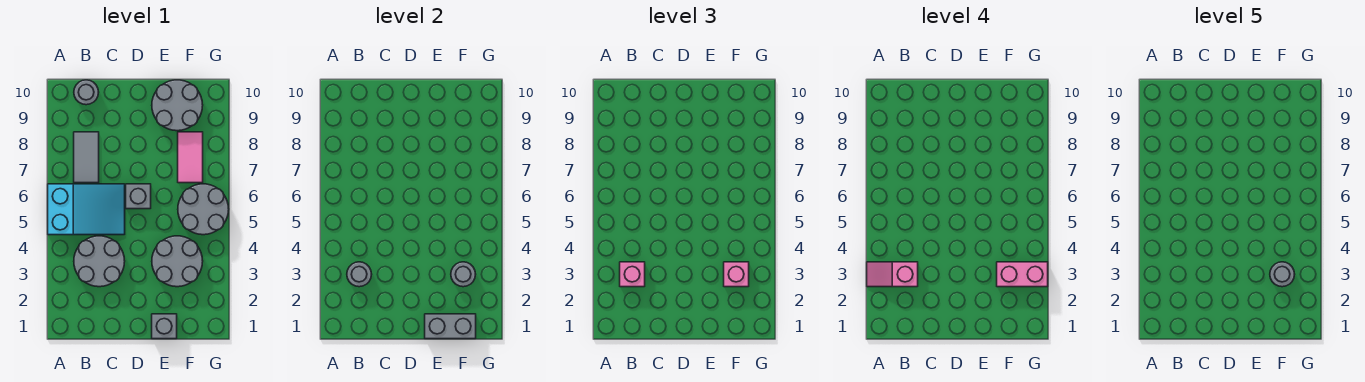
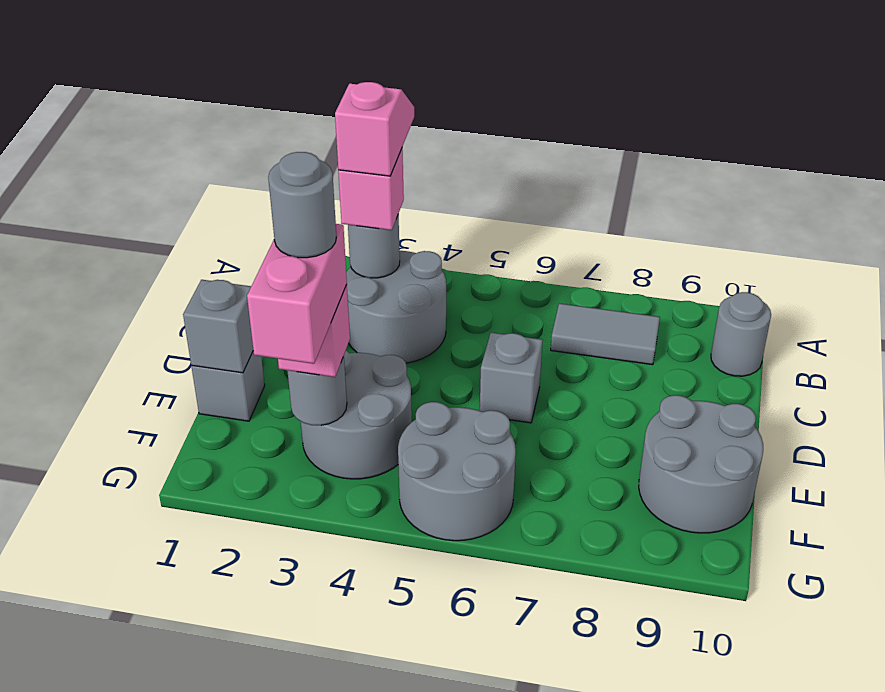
cyan 2x3 slope [48,184,125,235] -> none
grey 1x2 brick [425,314,476,339] -> grey 1x1 brick [183,280,253,373]
pink 1x2 tile [178,132,203,183] -> none

